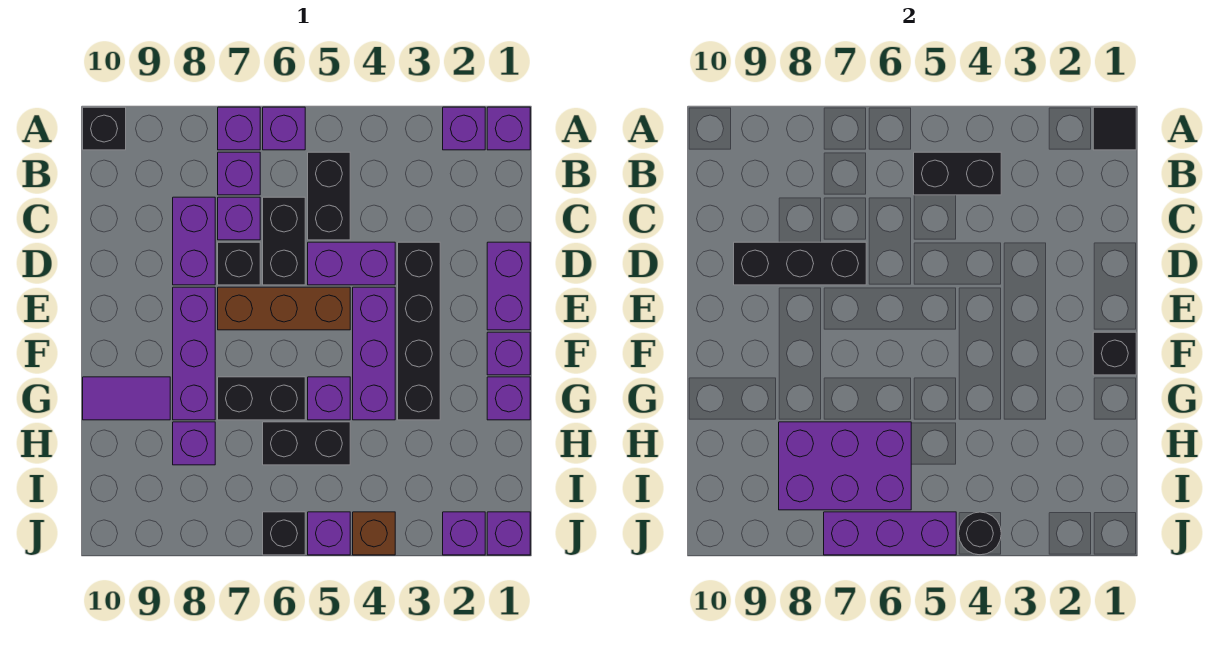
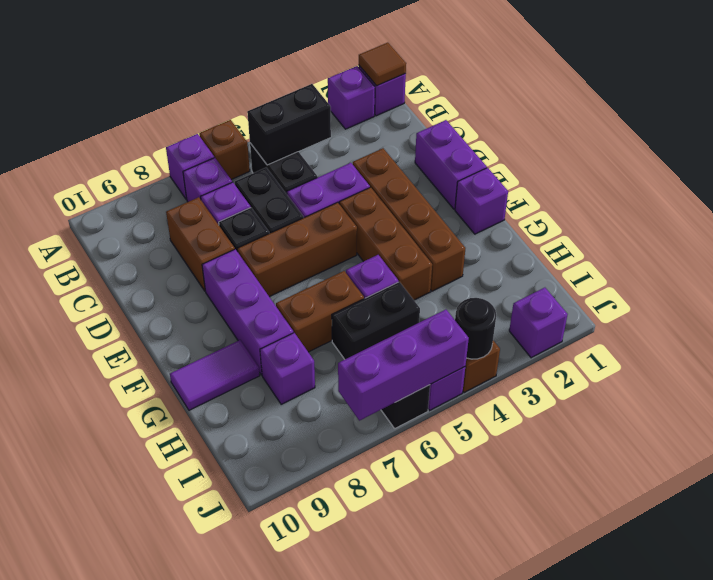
black 1x1 tile [1093,107,1136,150] -> brown 1x1 tile [359,43,406,86]
purple 1x1 brick [263,107,305,150] -> brown 1x1 brick [199,120,250,180]
black 1x1 brick [83,107,126,150] -> none
purple 1x2 brick [173,197,215,285] -> brown 1x2 brick [166,197,235,291]
black 1x4 brick [398,242,440,420] -> brown 1x4 brick [353,148,465,291]
black 1x3 brick [734,242,866,285] -> none
purple 1x3 brick [353,287,395,420] -> brown 1x3 brick [339,187,432,300]
black 1x1 brick [1093,332,1136,375] -> none
purple 1x1 brick [487,377,530,420] -> none
black 1x2 brick [218,377,305,420] -> brown 1x2 brick [276,271,364,352]
purple 2x3 brick [779,422,911,510] -> none
purple 1x1 brick [487,512,530,555] -> none

